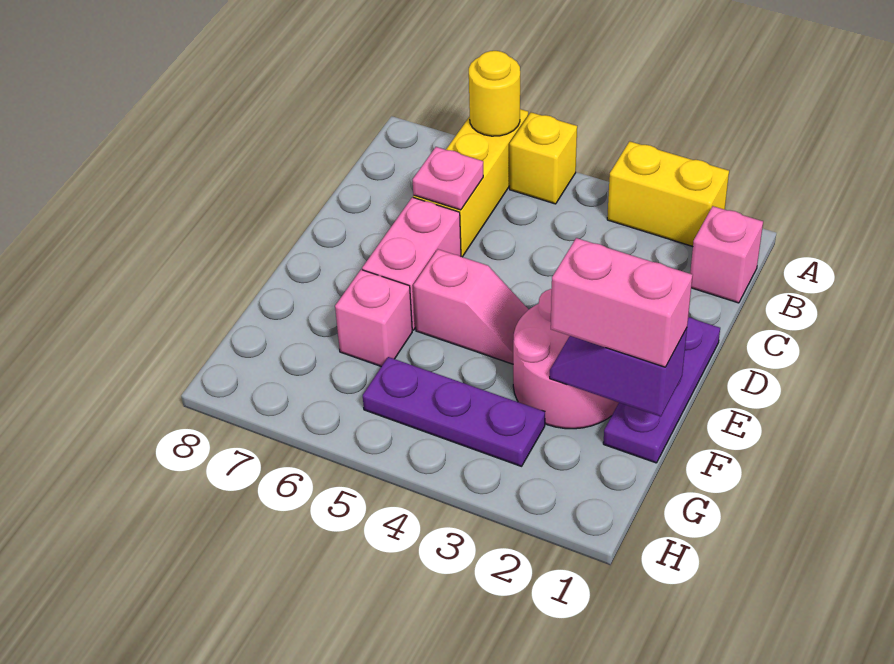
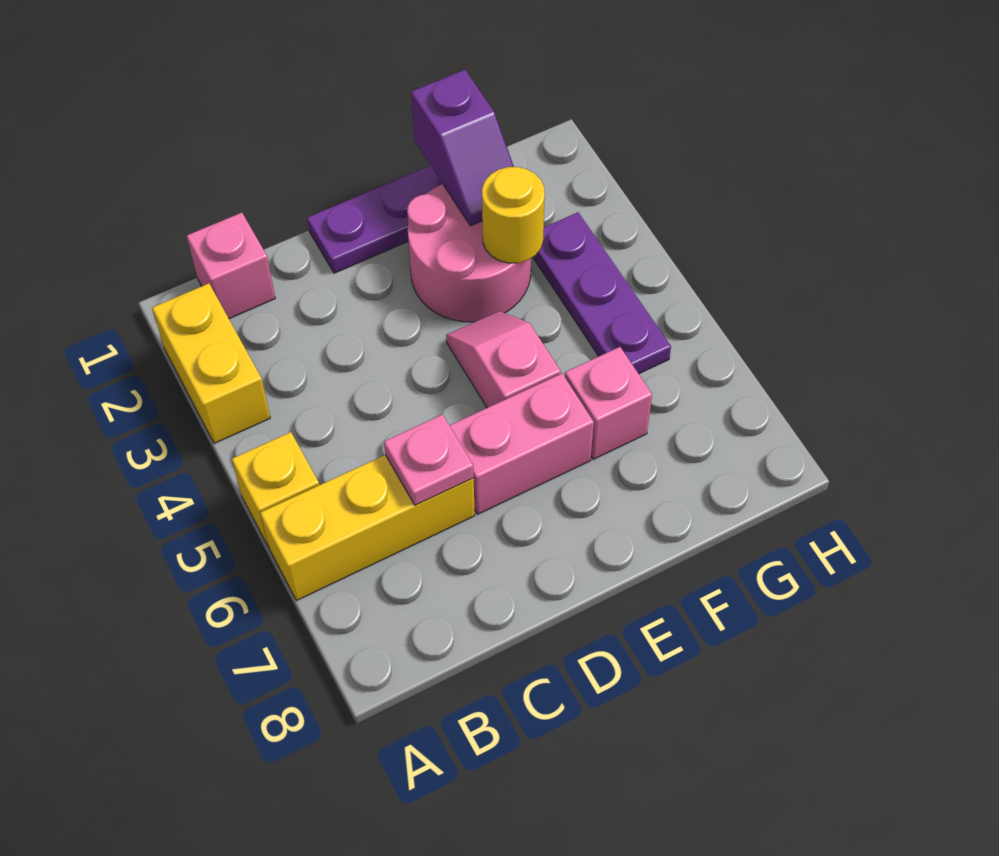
yellow 1x1 round brick [469,51,520,136] -> yellow 1x1 round brick moved to [482,167,545,263]
pink 1x2 brick [551,238,693,367] -> none

